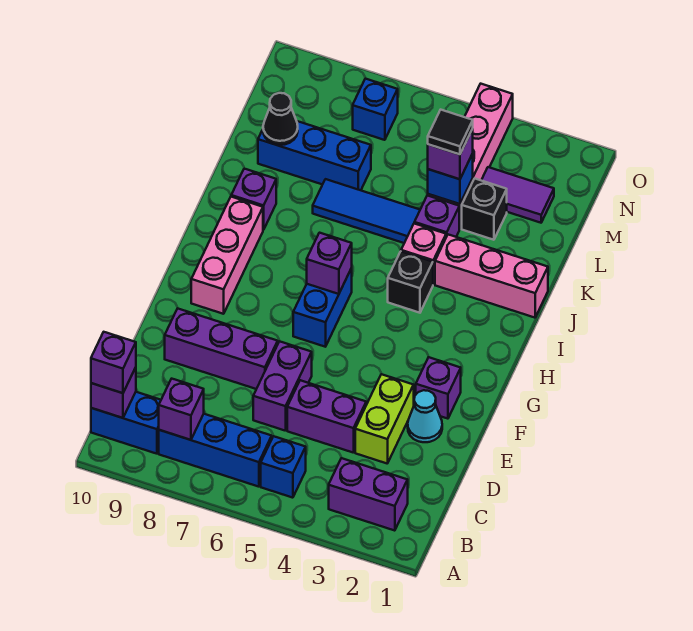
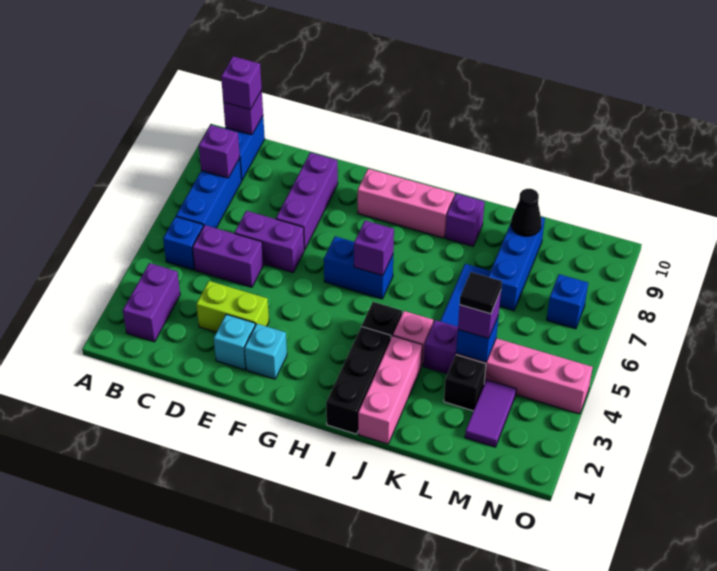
purple 1x2 brick [287,380,366,453] -> purple 1x2 brick turned to [192,225,263,287]
cyan 1x1 cone [408,390,442,442] -> cyan 1x1 brick [214,314,255,370]
purple 1x1 brick [416,357,461,419] -> cyan 1x1 brick [245,324,287,379]
none -> black 1x3 brick [326,326,391,434]

